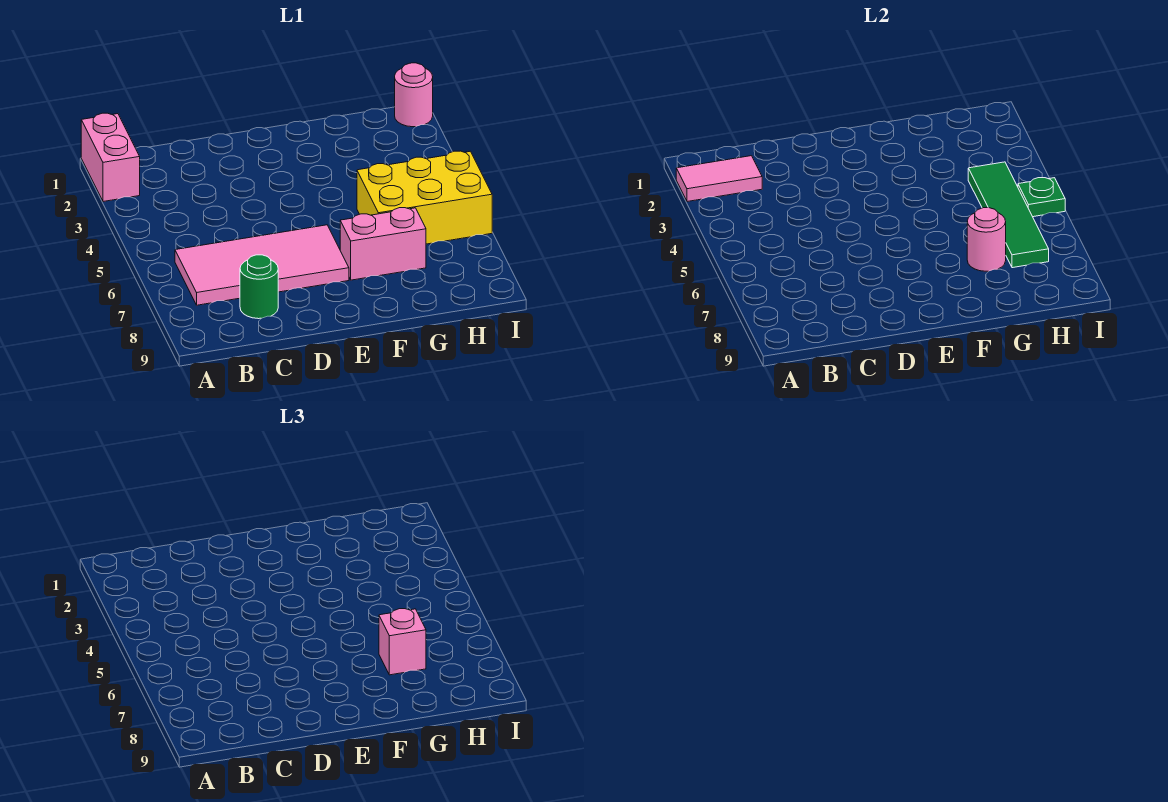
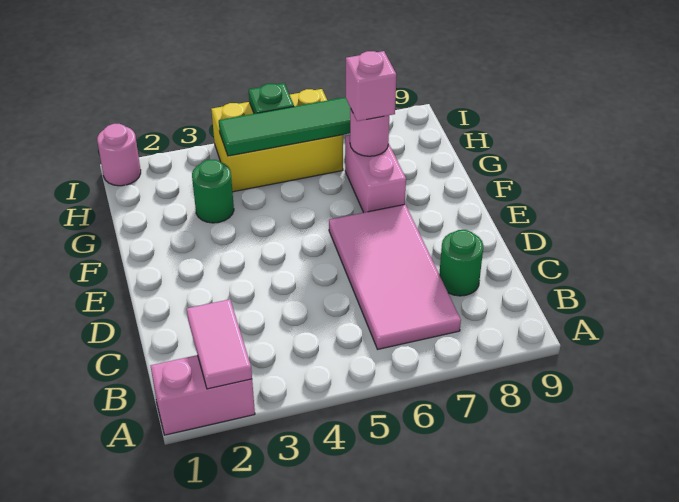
none -> green 1x1 round brick [192,159,234,223]
yellow 2x3 brick [357,151,492,244] -> yellow 2x3 brick turned to [211,89,343,192]

